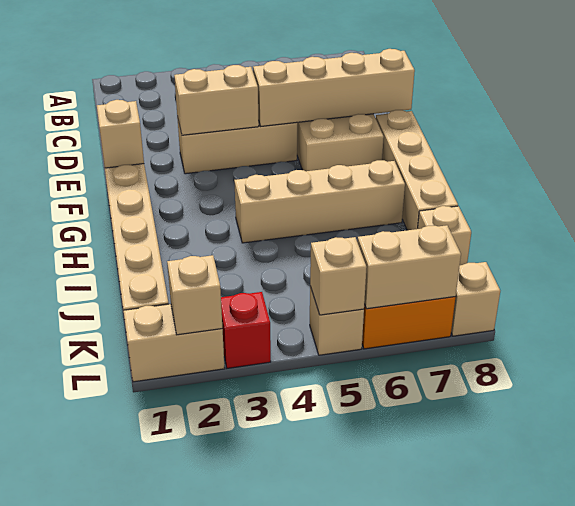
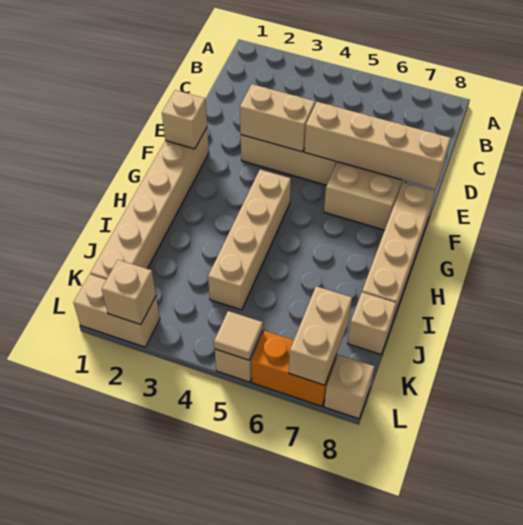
tan 1x4 brick [234,160,405,243] -> tan 1x4 brick turned to [208,170,291,310]
red 1x1 brick [221,292,271,368] -> none
tan 1x1 brick [310,237,367,315] -> tan 1x1 tile [214,311,263,360]
tan 1x2 brick [357,225,461,309] -> tan 1x2 brick turned to [289,286,352,385]

